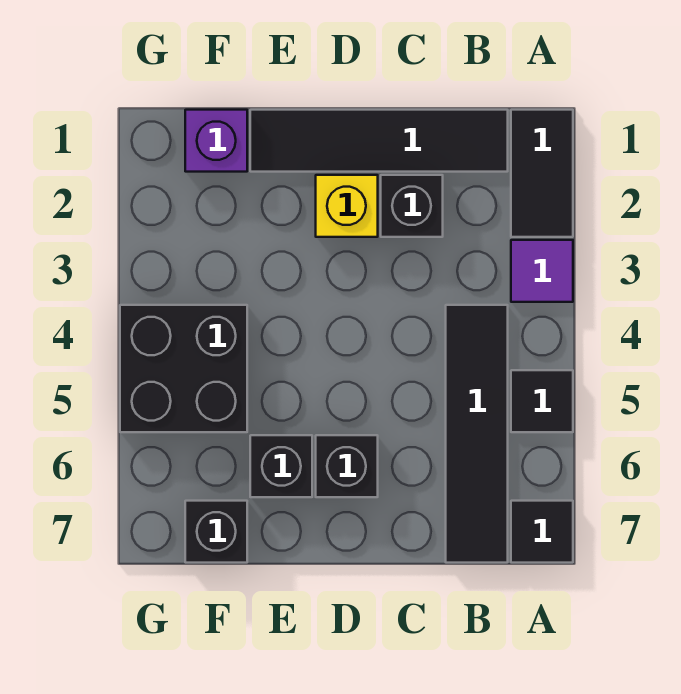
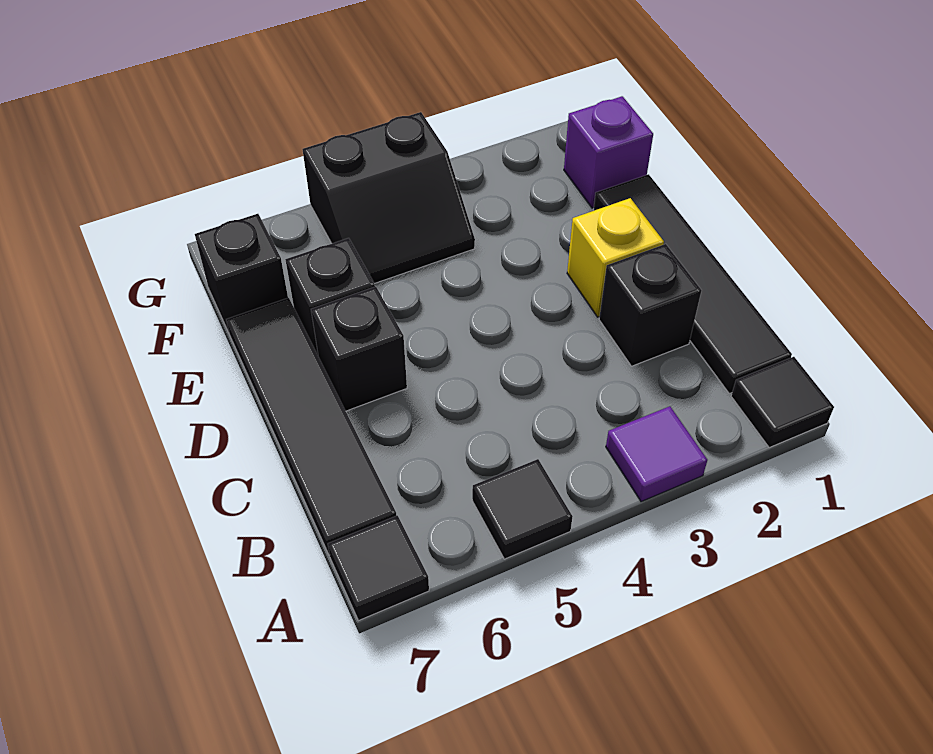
black 1x2 tile [511,110,573,237] -> black 1x1 tile [731,357,834,448]
black 1x4 tile [446,305,508,563] -> black 1x4 tile turned to [226,298,397,555]
black 2x2 brick [120,305,247,432] -> black 2x2 slope [303,112,475,283]

